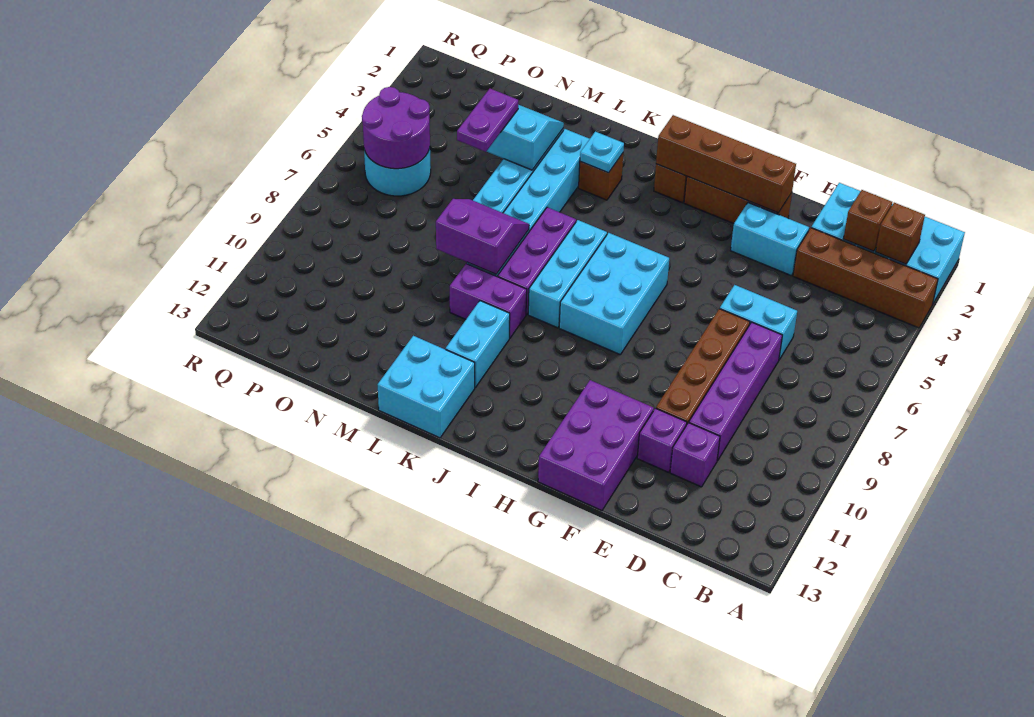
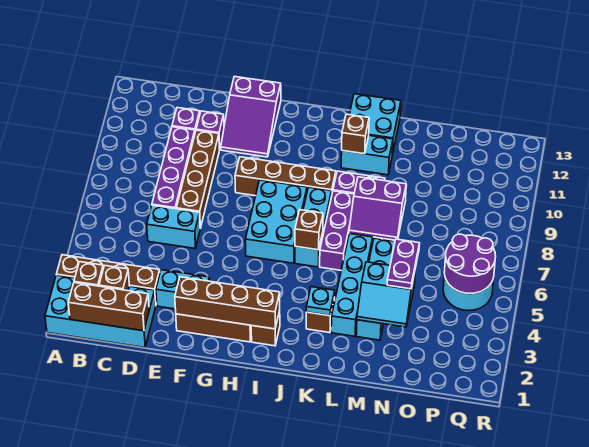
none -> brown 1x3 brick [68,283,149,331]
purple 2x3 brick [538,380,654,511] -> purple 2x3 slope [221,76,281,157]
none -> brown 1x4 brick [235,157,336,196]
none -> brown 1x1 brick [295,210,323,250]
cyan 1x2 brick [446,301,510,387] -> cyan 1x2 brick turned to [341,136,393,175]
none -> brown 1x1 brick [342,114,369,154]

